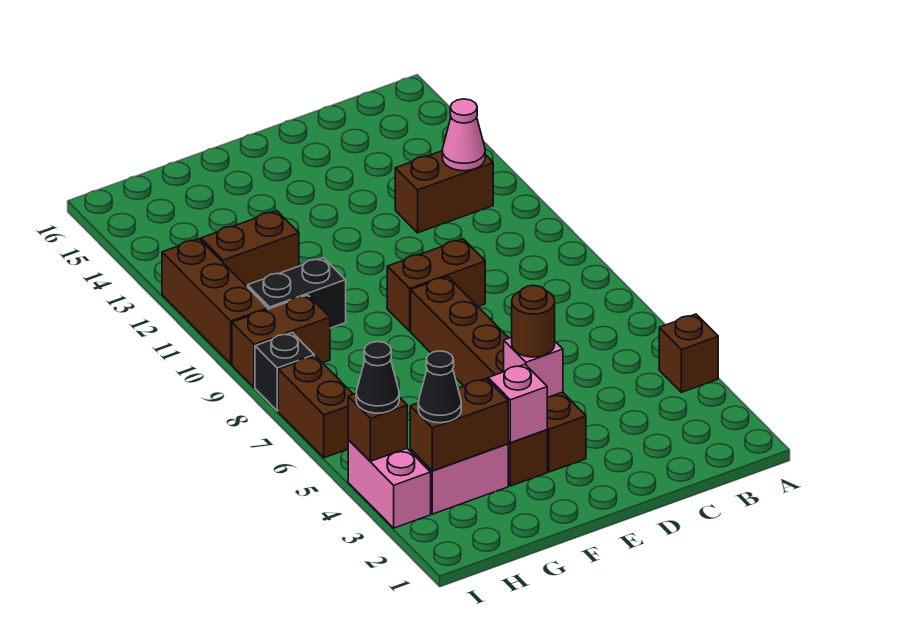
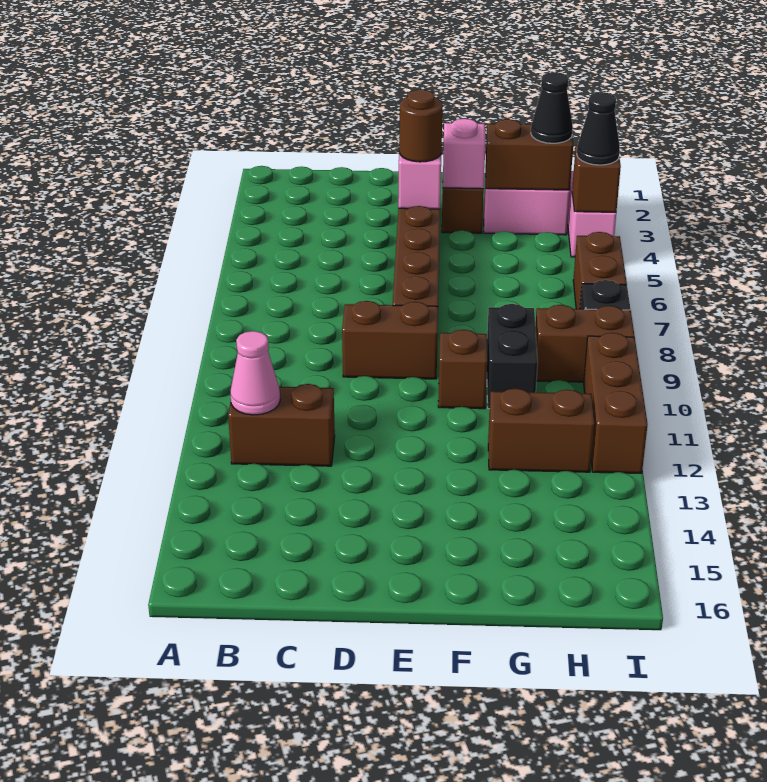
brown 1x1 brick [659,314,718,392] -> brown 1x1 brick moved to [438,330,487,409]
black 1x2 brick [248,258,346,328] -> black 1x2 brick turned to [487,304,538,409]

